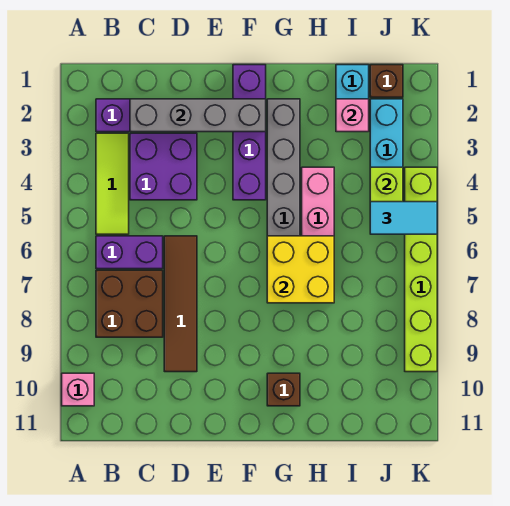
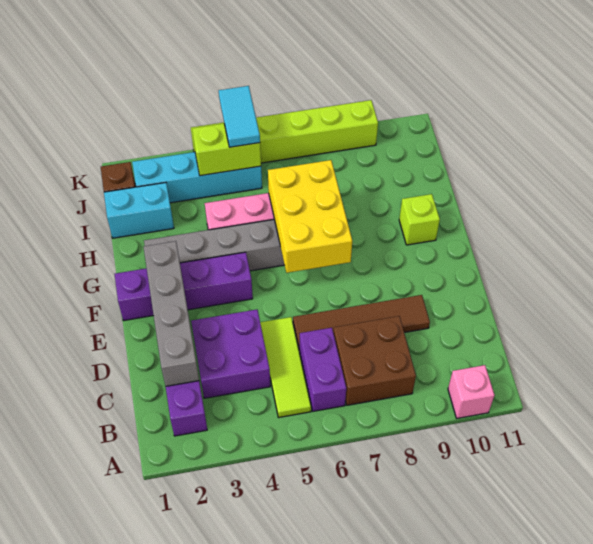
lime 1x3 tile [96,133,129,234] -> lime 1x3 tile turned to [260,317,311,417]
yellow 2x2 brick [267,236,334,303] -> yellow 2x3 brick [268,160,352,273]
brown 1x1 brick [267,373,300,406] -> lime 1x1 brick [399,194,440,245]
pink 1x1 brick [336,99,369,132] -> none

